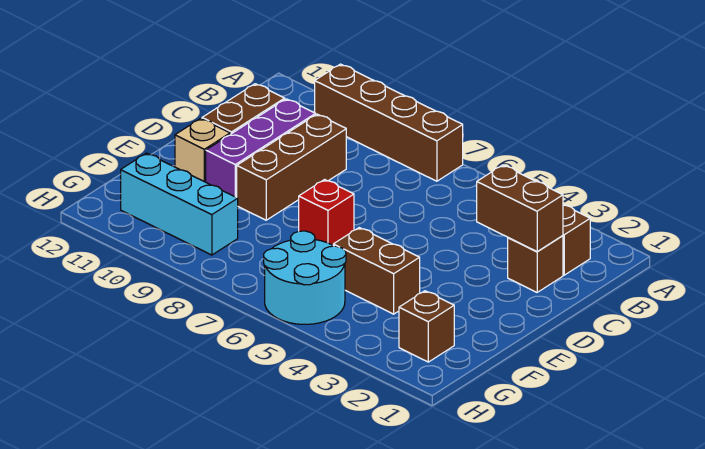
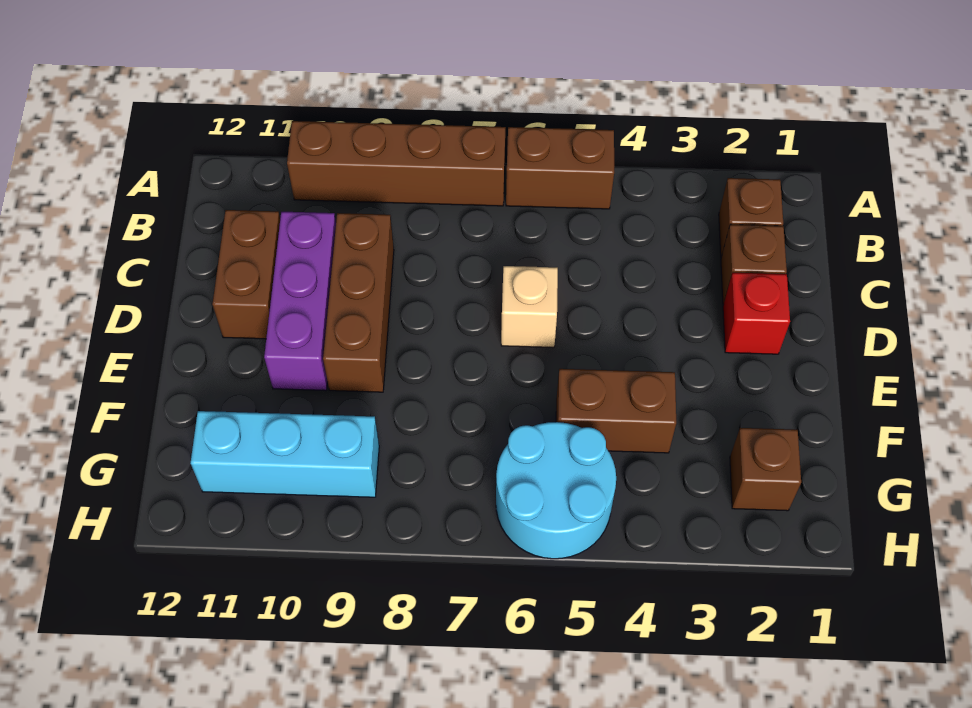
brown 1x2 brick [477,165,563,252] -> brown 1x2 brick moved to [506,127,614,209]
red 1x1 brick [299,180,354,245] -> red 1x1 brick moved to [723,273,790,354]
tan 1x1 brick [175,118,230,182] -> tan 1x1 brick moved to [501,266,558,348]

